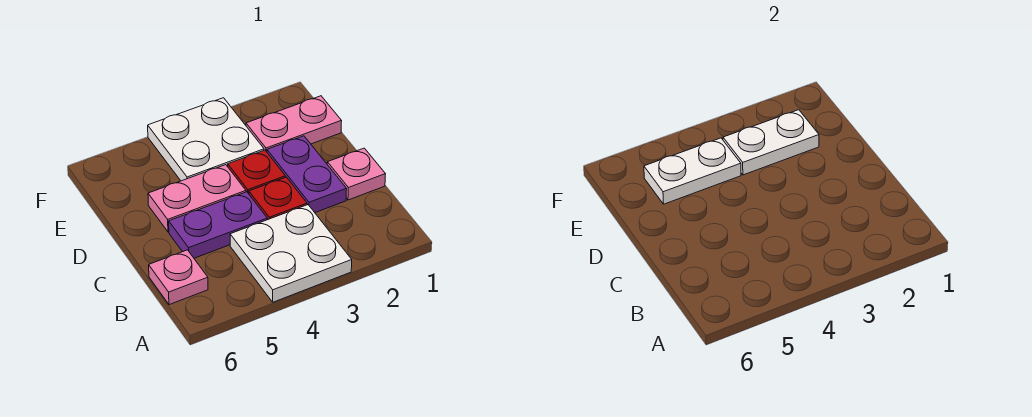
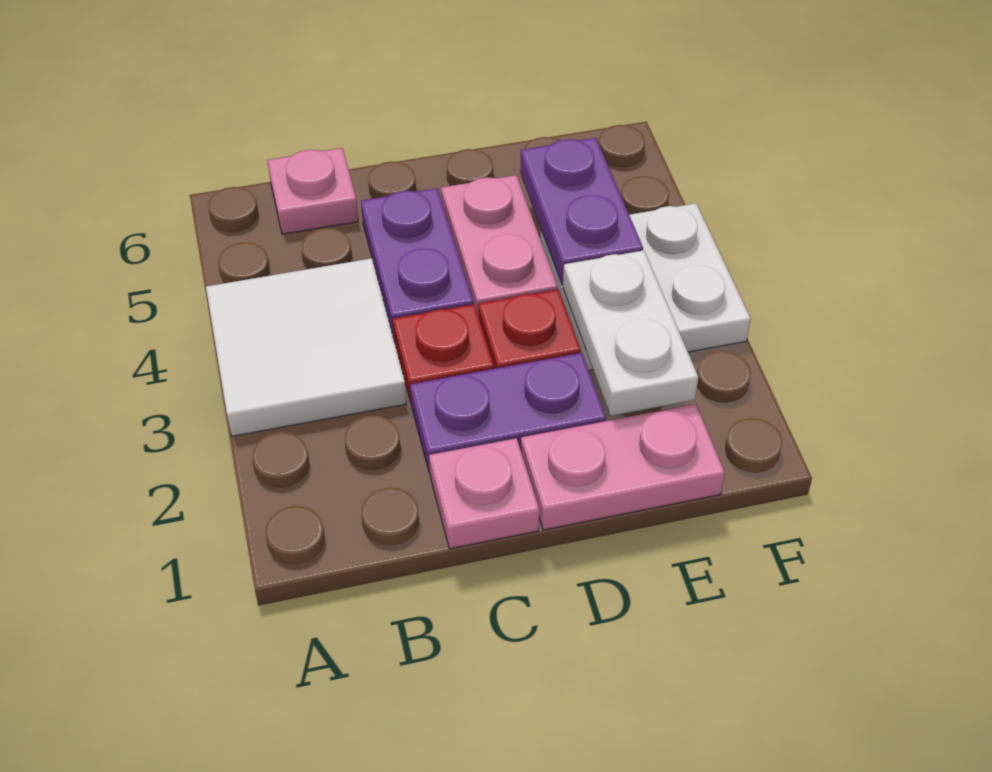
white 2x2 plate [230,205,352,302] -> white 2x2 tile [206,258,406,436]
pink 1x2 plate [246,96,342,152] -> pink 1x2 plate turned to [521,404,725,530]
white 1x2 plate [644,138,741,204] -> purple 1x2 plate [520,138,643,285]

